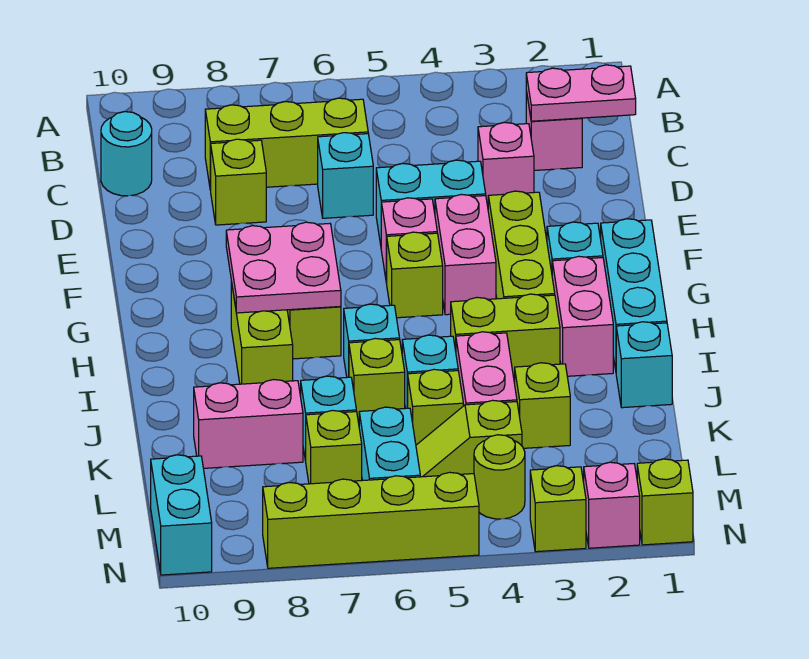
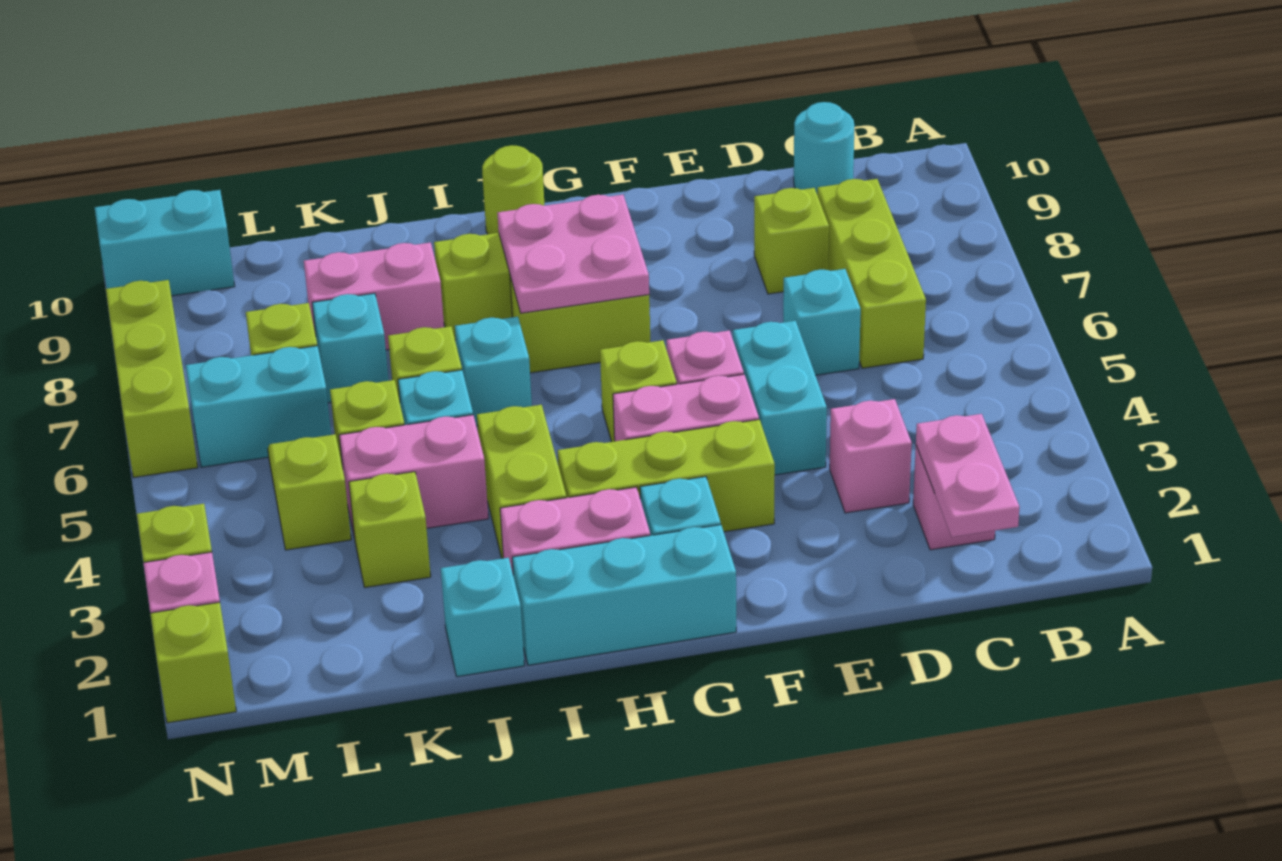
pink 1x2 brick [194,380,303,468] -> pink 1x2 brick turned to [304,242,444,350]
lime 1x1 round brick [474,435,525,519] -> lime 1x1 round brick moved to [482,145,545,234]
lime 1x4 brick [263,472,479,568] -> lime 1x3 brick [106,280,198,478]

